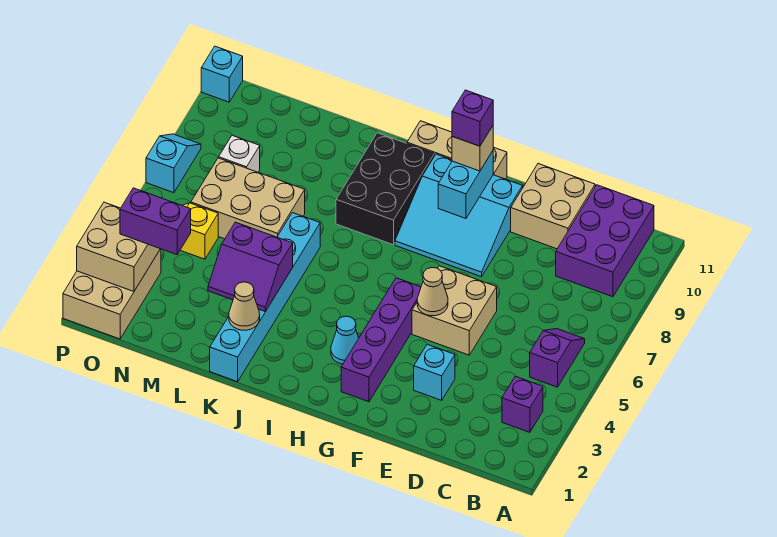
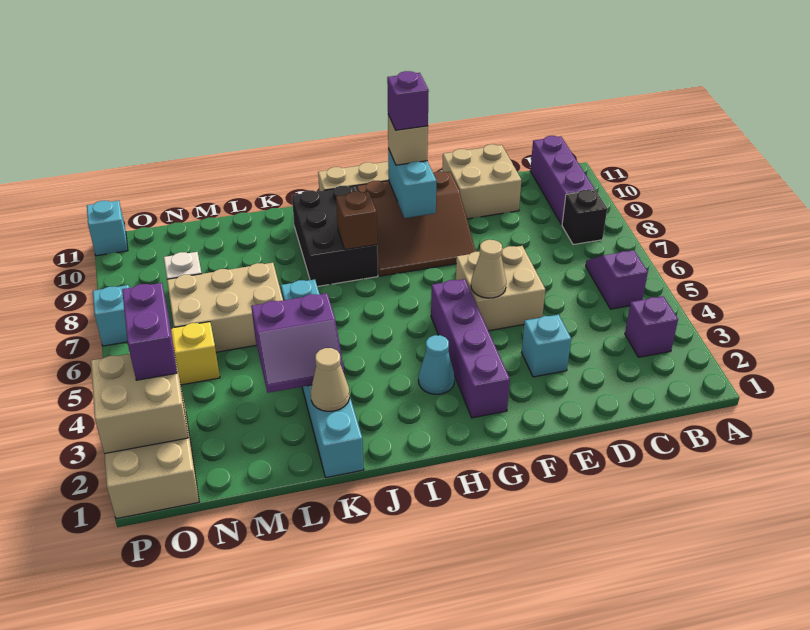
none -> black 1x1 brick [562,190,607,245]
purple 2x3 brick [556,185,654,297] -> purple 1x3 brick [530,136,595,225]
cyan 3x3 slope [395,154,523,277] -> brown 3x3 slope [357,171,476,276]
none -> brown 1x1 brick [336,191,377,250]
purple 1x2 brick [120,188,191,255] -> purple 1x2 brick turned to [122,283,177,380]

